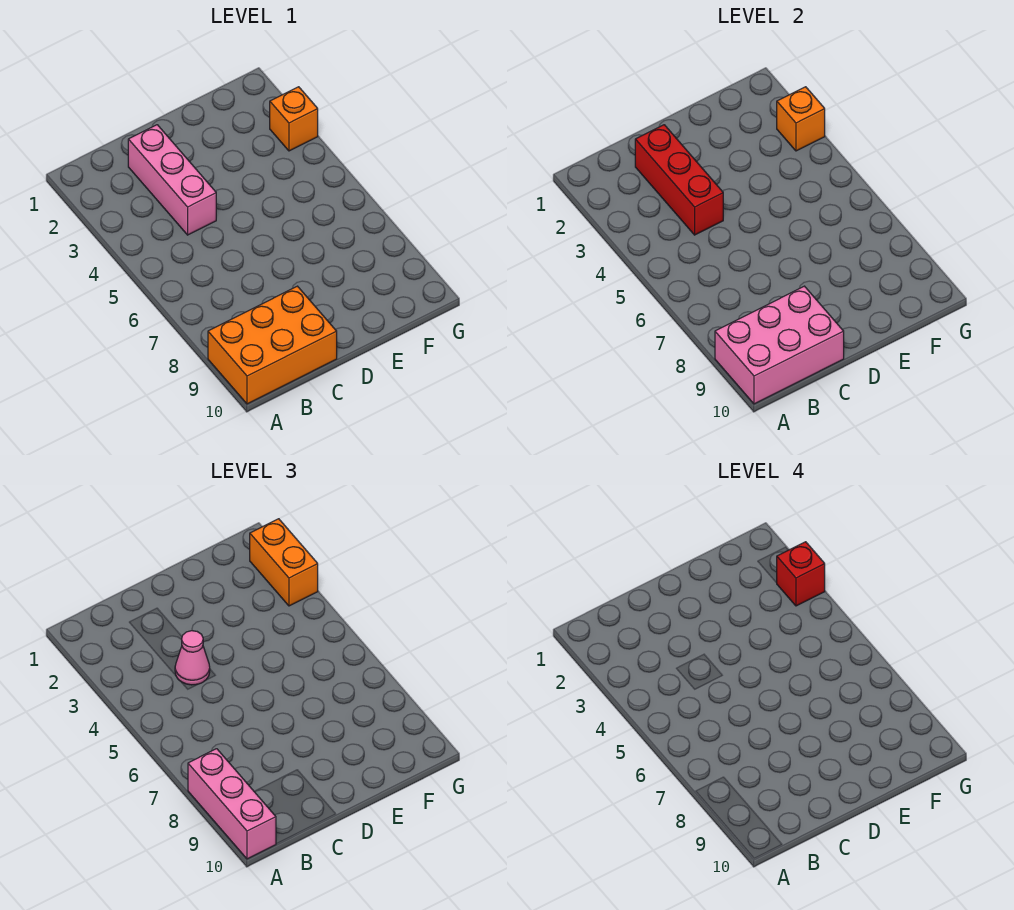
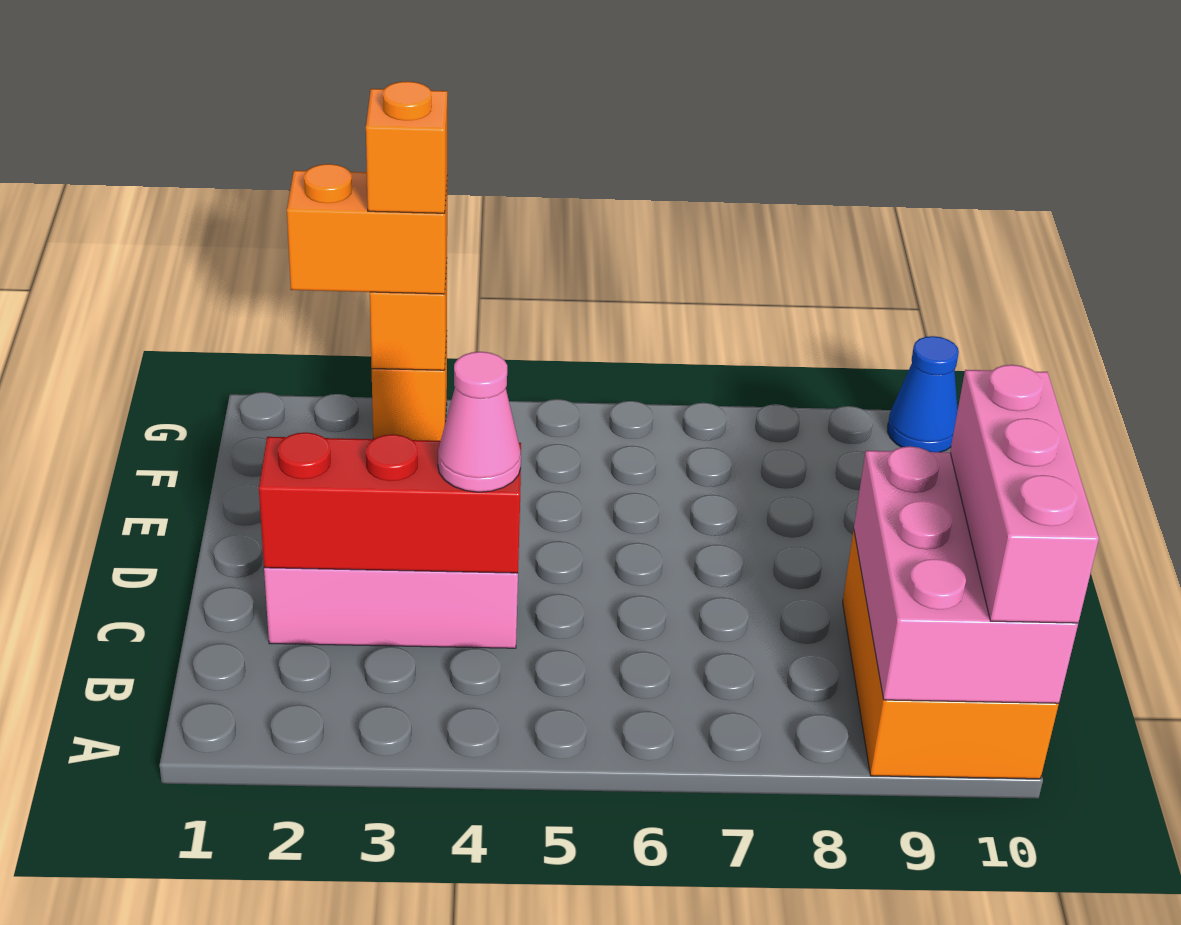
pink 1x3 brick [188,749,276,859] -> pink 1x3 brick turned to [950,365,1099,623]
red 1x1 brick [777,542,825,606] -> orange 1x1 brick [366,81,447,213]
none -> blue 1x1 cone [888,336,959,452]

